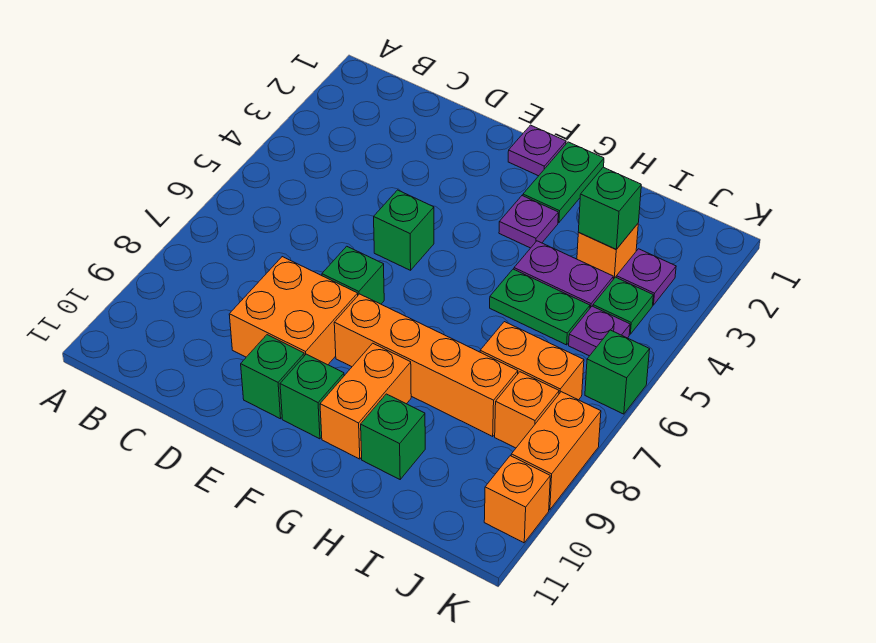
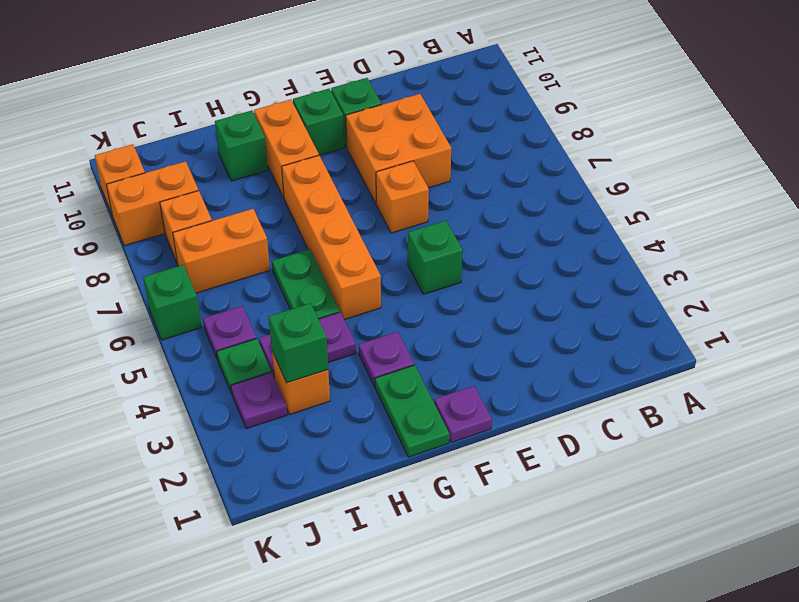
green 1x1 brick [322,246,384,304] -> orange 1x1 brick [376,161,429,233]
orange 1x4 brick [334,294,518,436] -> orange 1x4 brick turned to [282,155,381,320]
green 1x2 plate [490,269,590,345] -> green 1x2 plate turned to [272,249,340,319]
orange 1x2 brick [511,392,601,510] -> orange 1x2 brick turned to [106,161,198,246]

